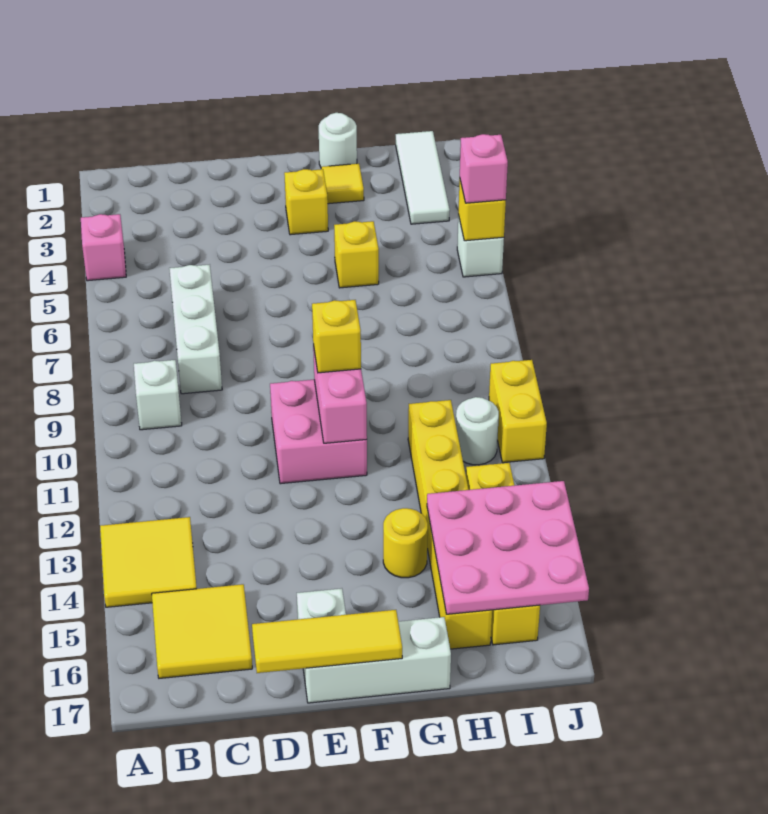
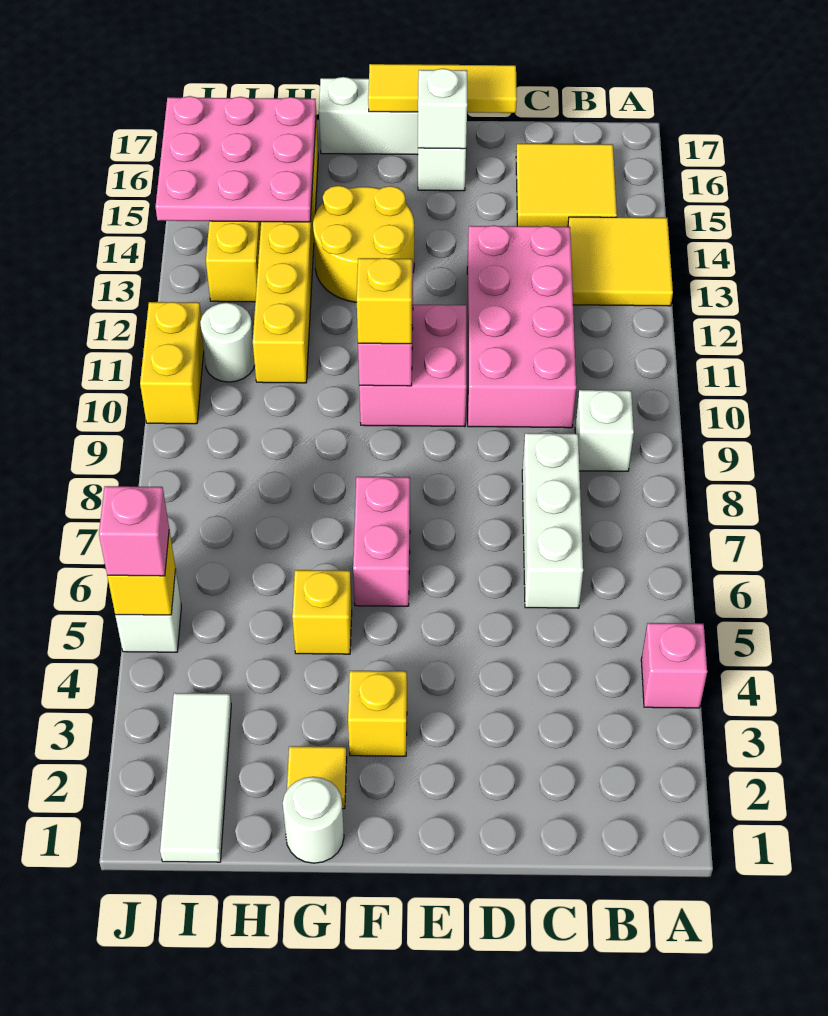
none -> pink 2x4 brick [467,225,576,428]
none -> white 1x1 brick [418,69,467,149]
none -> pink 1x2 brick [353,477,410,606]
yellow 1x1 round brick [383,508,428,578] -> yellow 2x2 round brick [313,186,414,302]

